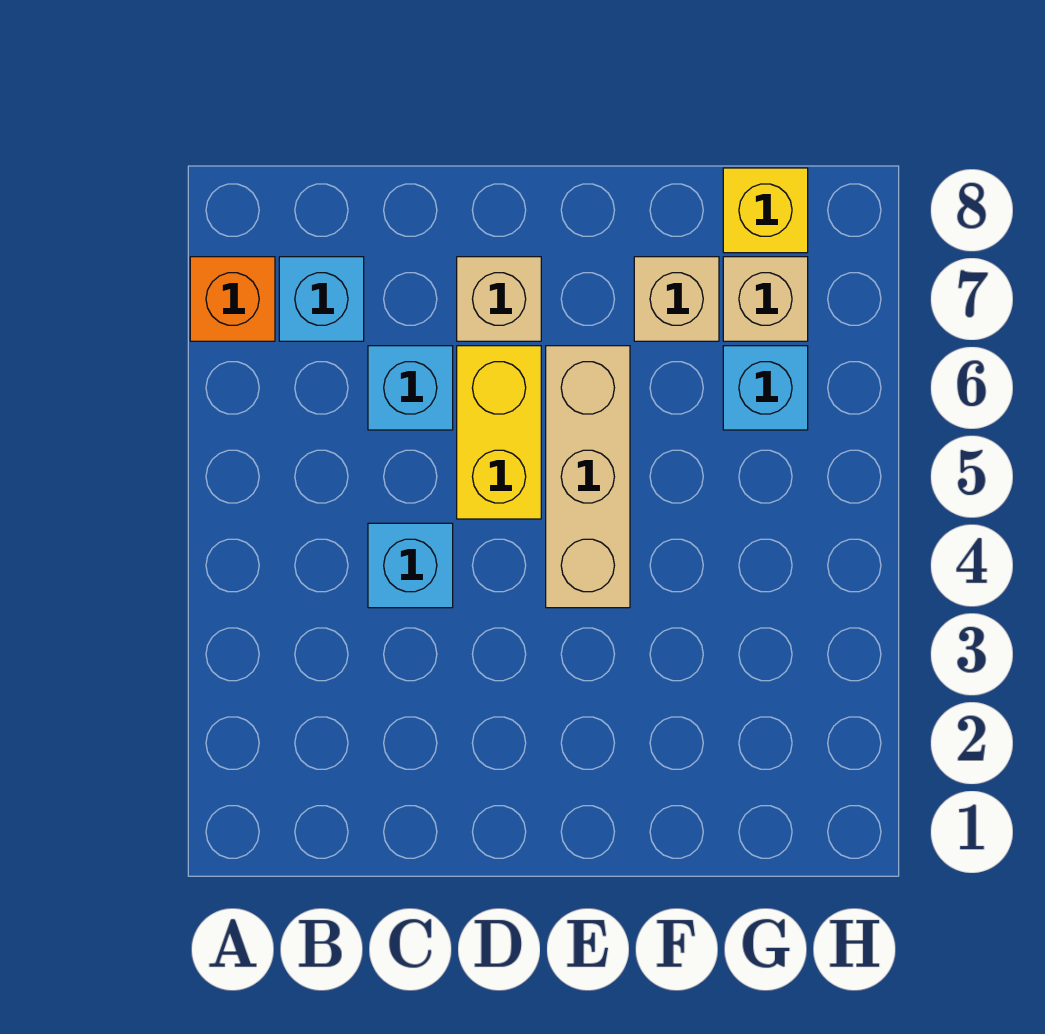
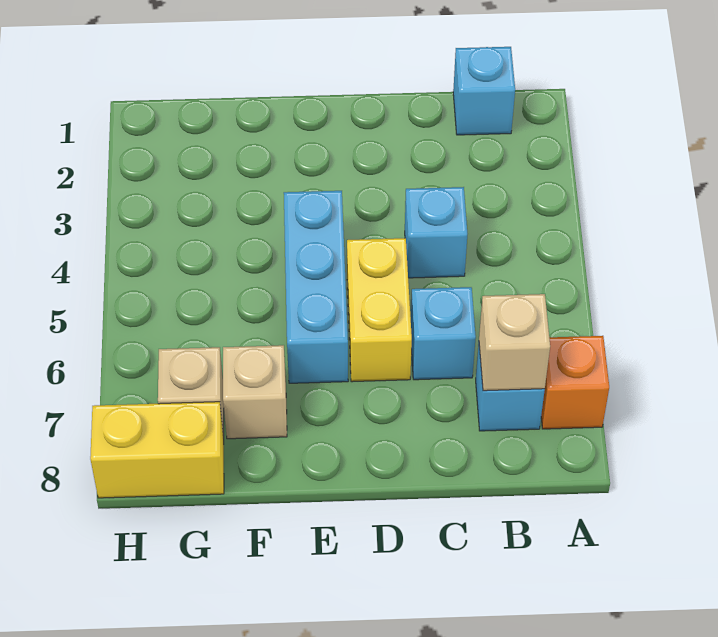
tan 1x1 brick [457,257,541,341] -> tan 1x1 brick moved to [479,294,550,391]
tan 1x3 brick [546,346,630,608] -> cyan 1x3 brick [284,191,348,383]
cyan 1x1 brick [723,346,808,430] -> cyan 1x1 brick moved to [453,47,515,135]
yellow 1x1 brick [723,168,808,253] -> yellow 1x2 brick [90,402,224,498]

